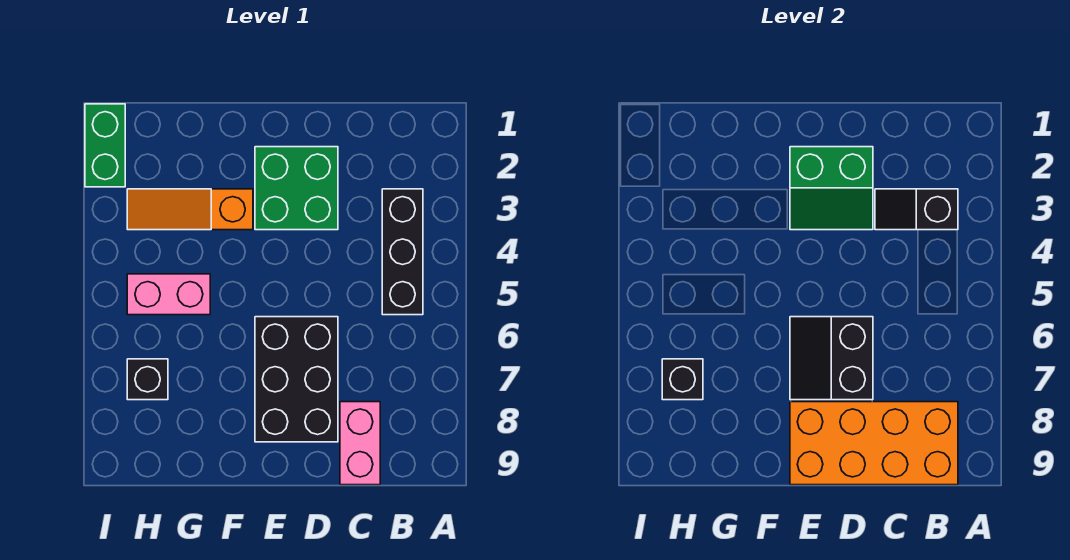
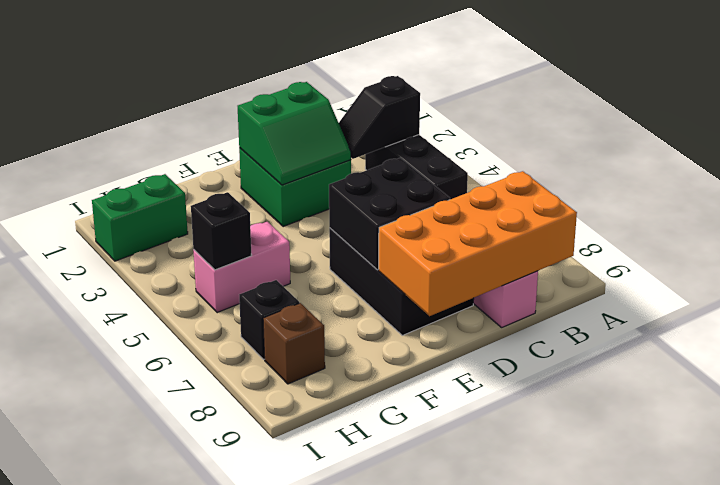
black 2x2 slope [790,317,873,400] -> black 2x2 brick [329,158,450,270]
orange 1x3 slope [127,189,253,230] -> none
black 1x1 brick [662,359,703,400] -> black 1x1 brick moved to [191,192,252,270]
none -> brown 1x1 brick [263,303,325,384]
green 1x2 brick [85,104,125,187] -> green 1x2 brick turned to [92,174,188,261]

